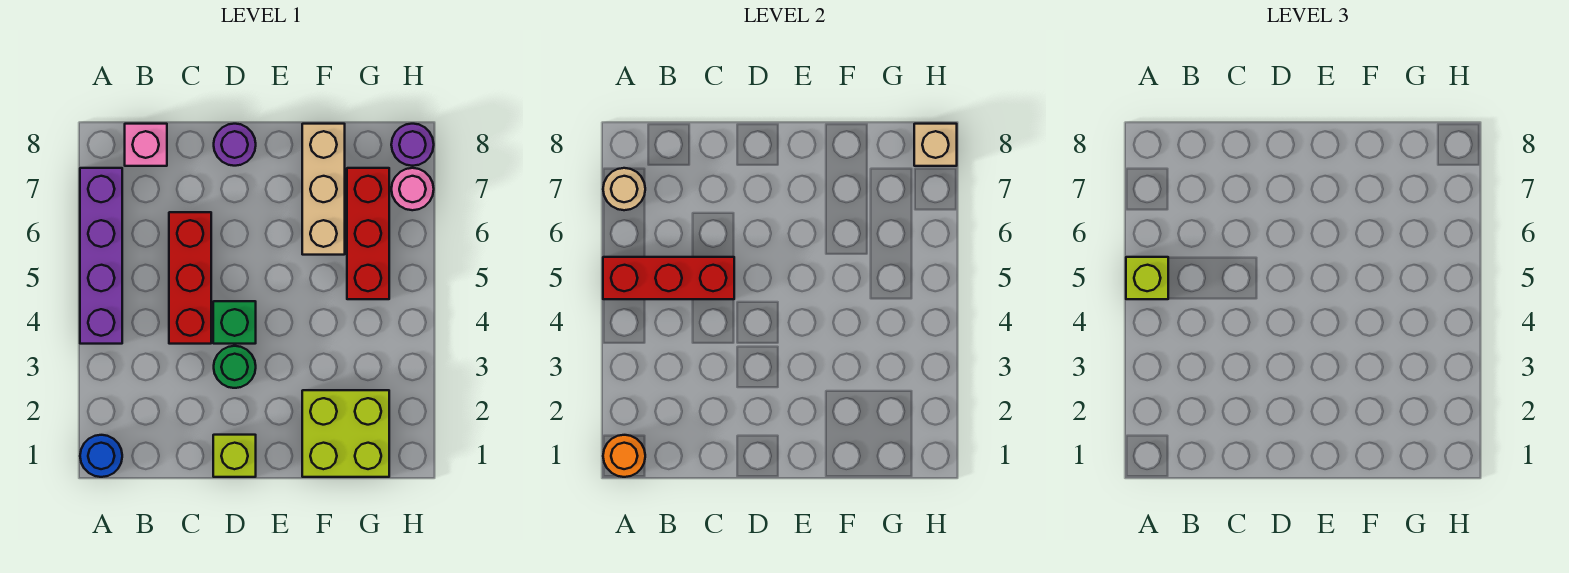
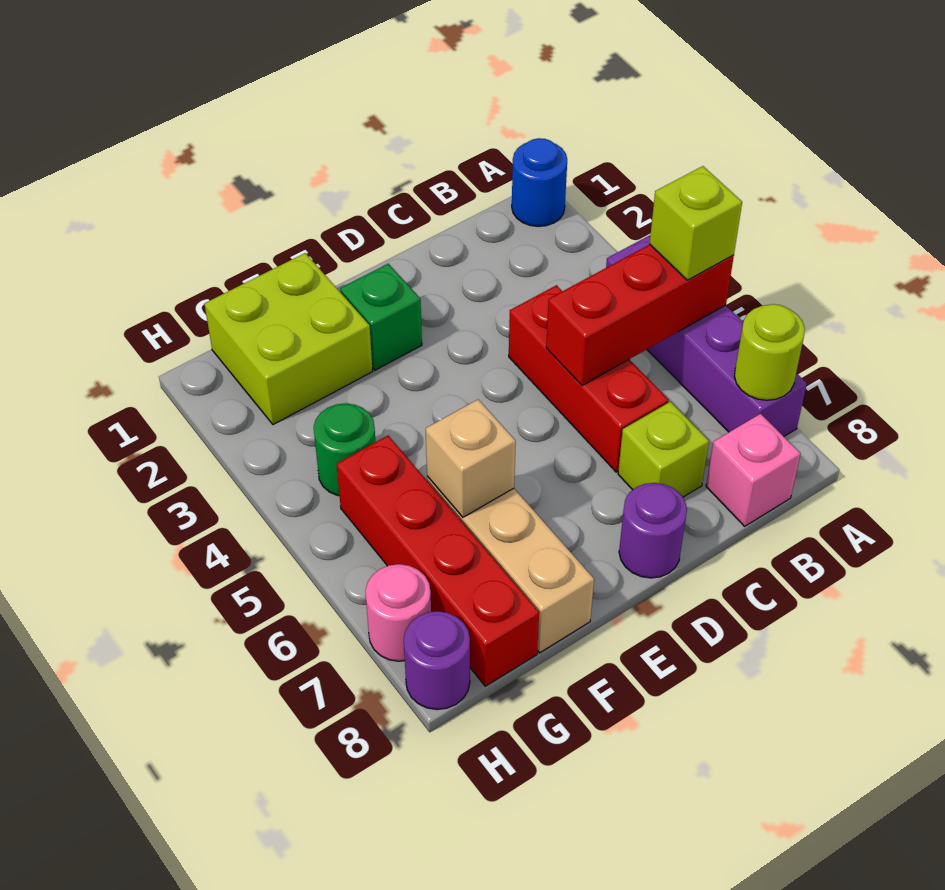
orange 1x1 round brick [603,435,645,477] -> none
tan 1x1 round brick [603,168,645,210] -> lime 1x1 round brick [734,304,805,400]
lime 1x1 brick [213,435,256,477] -> lime 1x1 brick moved to [618,402,709,497]
green 1x1 round brick [214,346,256,388] -> green 1x1 round brick moved to [314,403,376,496]
green 1x1 brick [213,301,256,344] -> green 1x1 brick moved to [340,264,422,370]
red 1x3 brick [347,168,389,299] -> red 1x4 brick [337,436,539,686]
tan 1x1 brick [914,124,957,166] -> tan 1x1 brick moved to [426,400,516,517]

